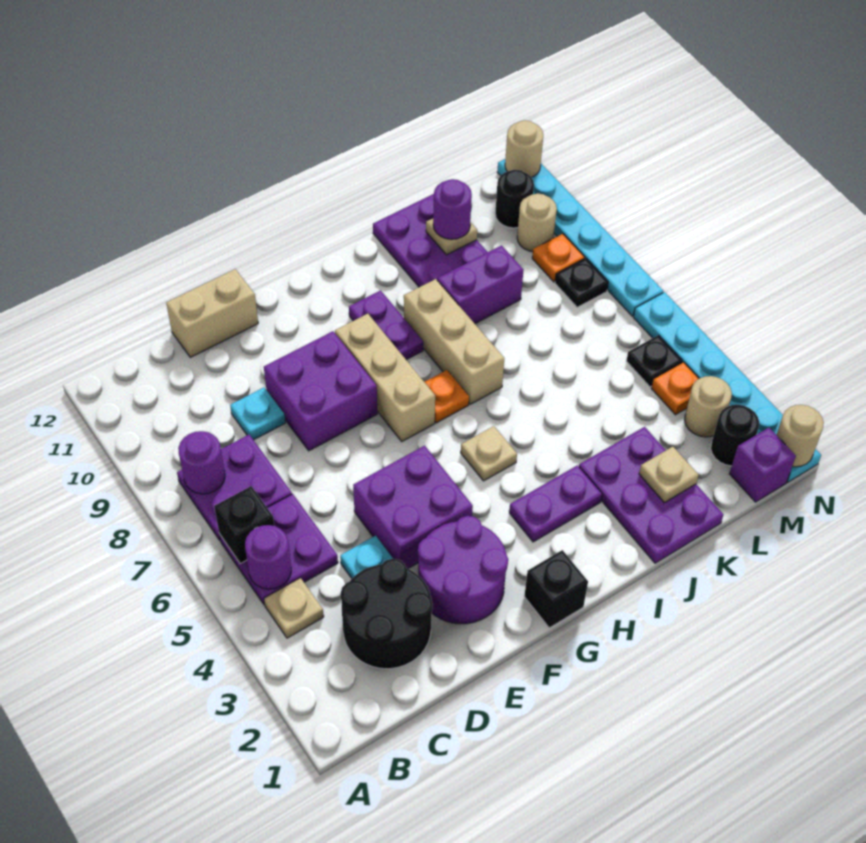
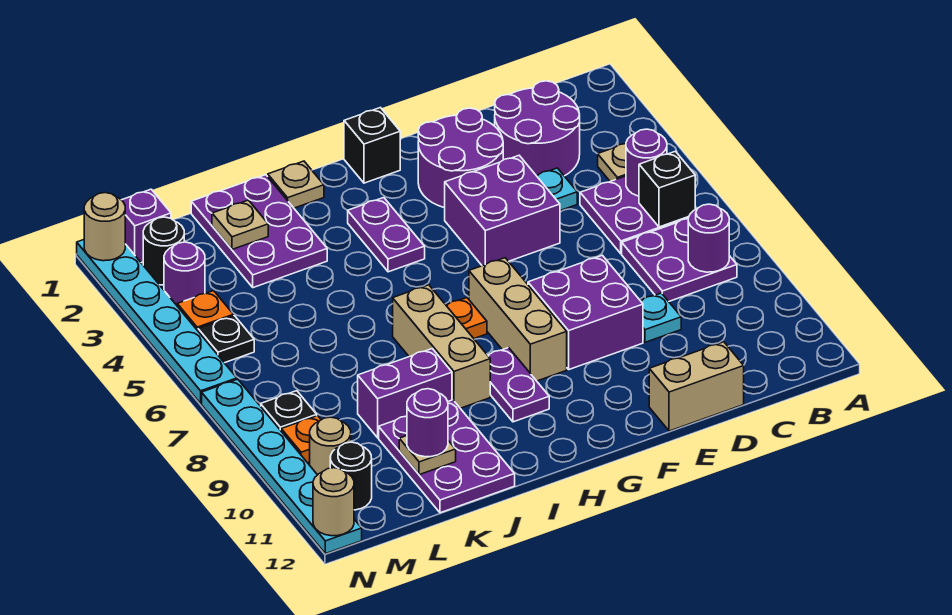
black 2x2 round brick [340,559,432,669] -> purple 2x2 round brick [495,81,580,176]
purple 1x2 plate [509,465,602,542] -> purple 1x2 plate turned to [348,198,425,272]
tan 1x1 plate [461,426,517,481] -> tan 1x1 plate moved to [268,161,324,208]
tan 1x1 round brick [685,376,732,437] -> purple 1x1 round brick [164,242,205,305]

